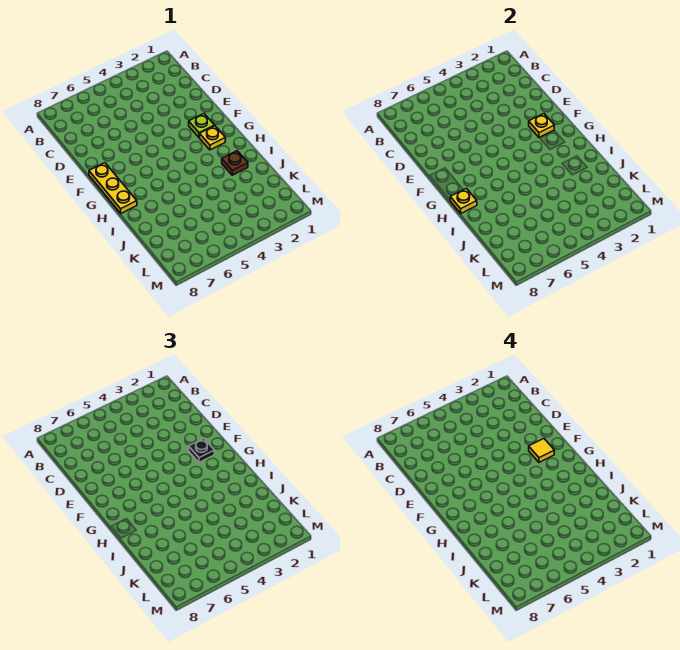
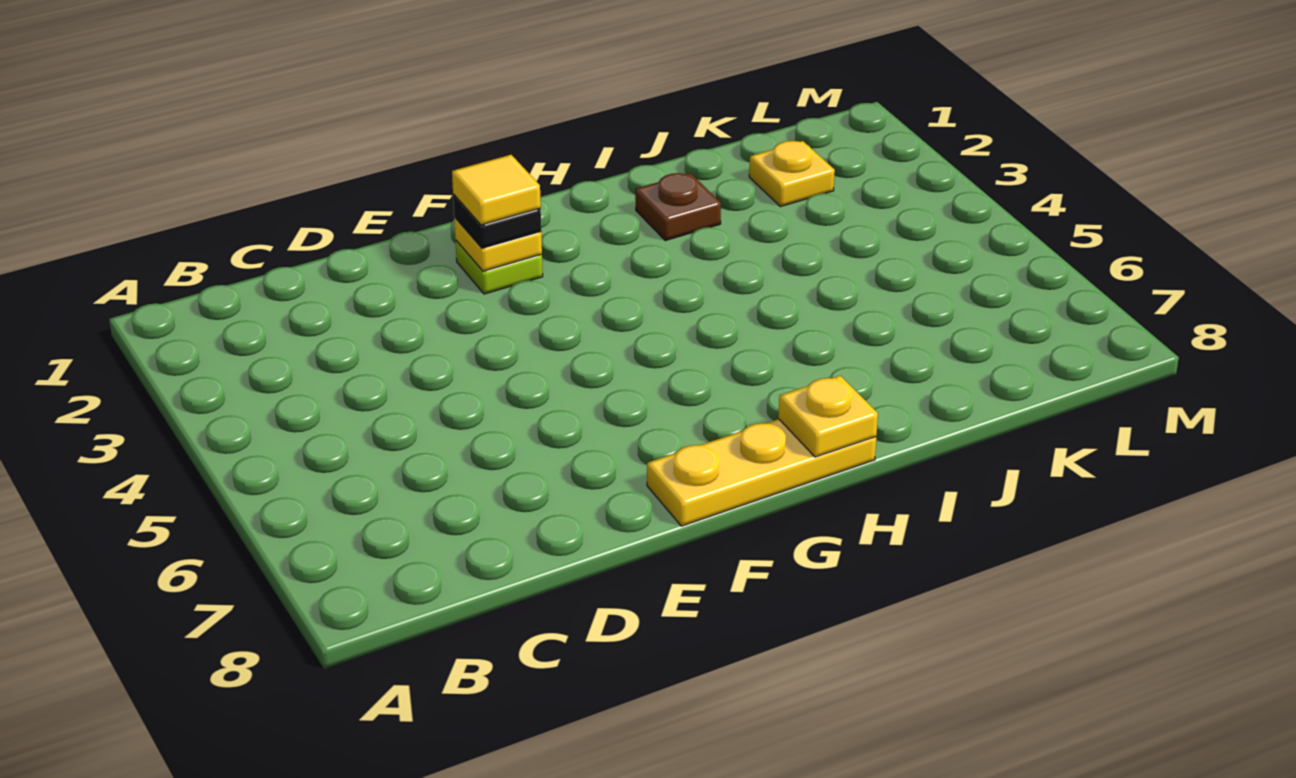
yellow 1x1 plate [199,126,226,150] -> yellow 1x1 plate moved to [749,141,835,207]

